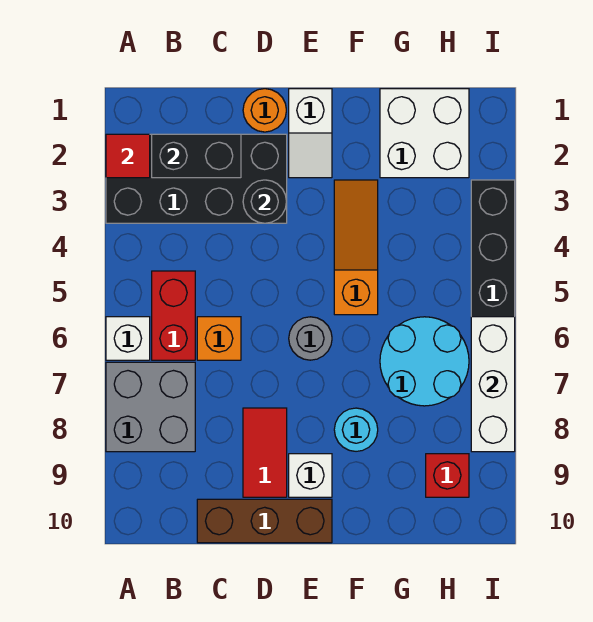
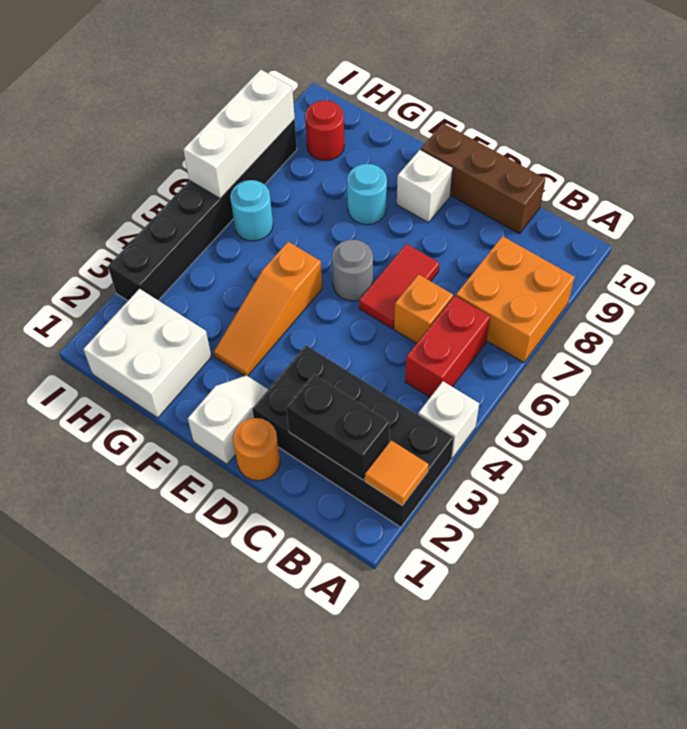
red 1x1 tile [106,134,150,178] -> orange 1x1 tile [365,440,429,505]
white 1x1 brick [106,317,150,360] -> white 1x1 brick moved to [418,381,479,459]
grey 2x2 brick [106,362,195,452] -> orange 2x2 brick [456,236,574,363]
black 1x1 round brick [243,180,286,223] -> none
red 1x2 tile [243,408,287,497] -> red 1x2 tile moved to [359,244,439,328]
cyan 2x2 round brick [380,317,469,406] -> cyan 1x1 round brick [230,180,273,241]
red 1x1 brick [426,454,469,497] -> red 1x1 round brick [305,100,344,161]

